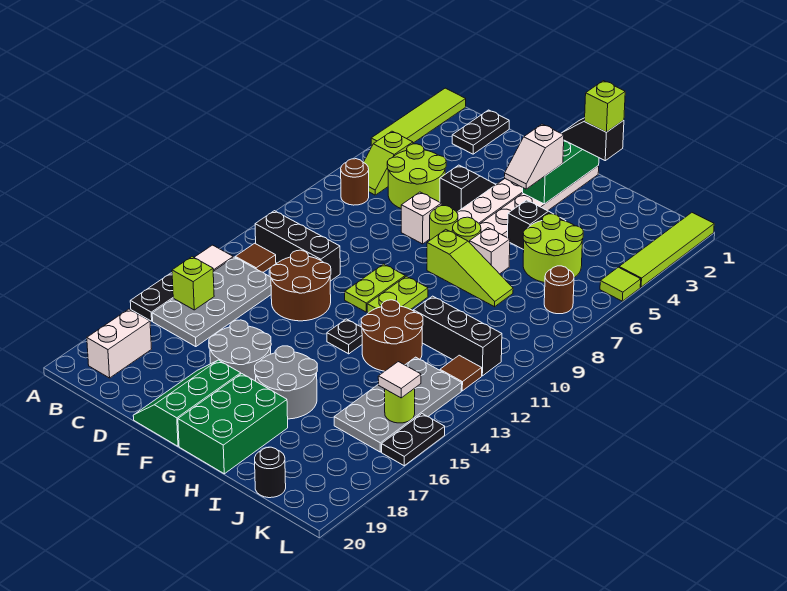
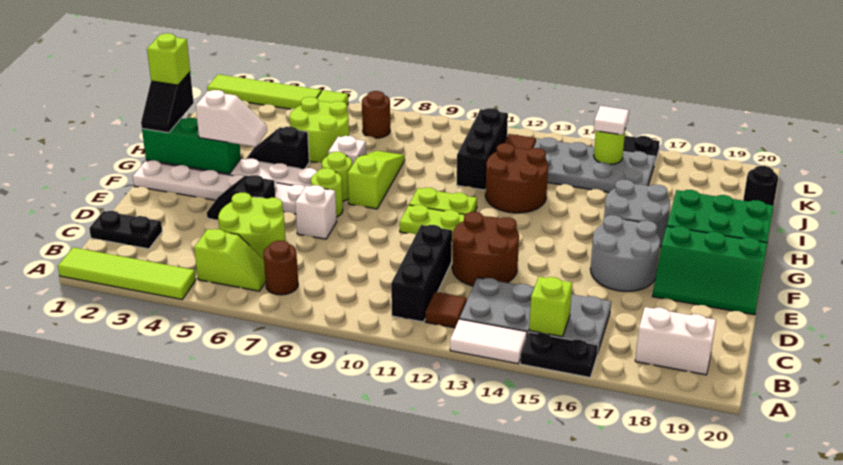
black 1x1 plate [327,319,362,354] -> none

